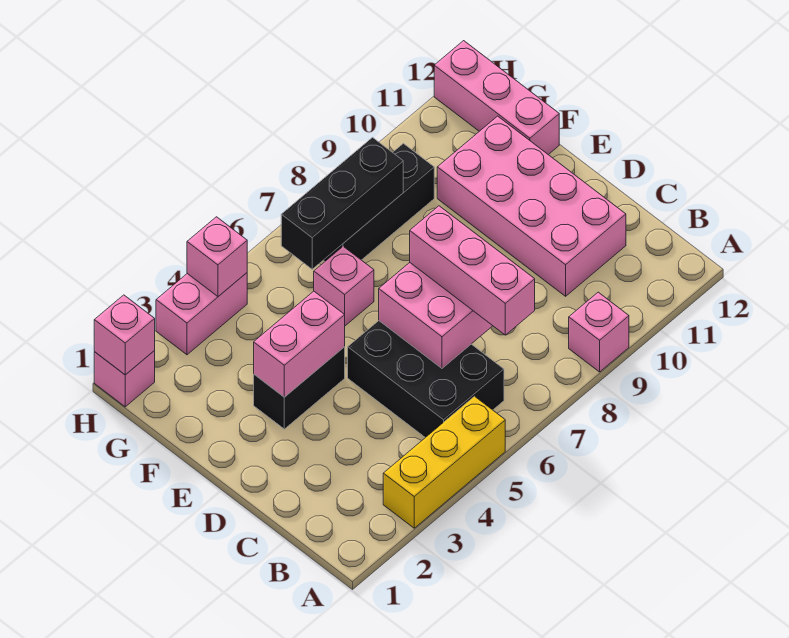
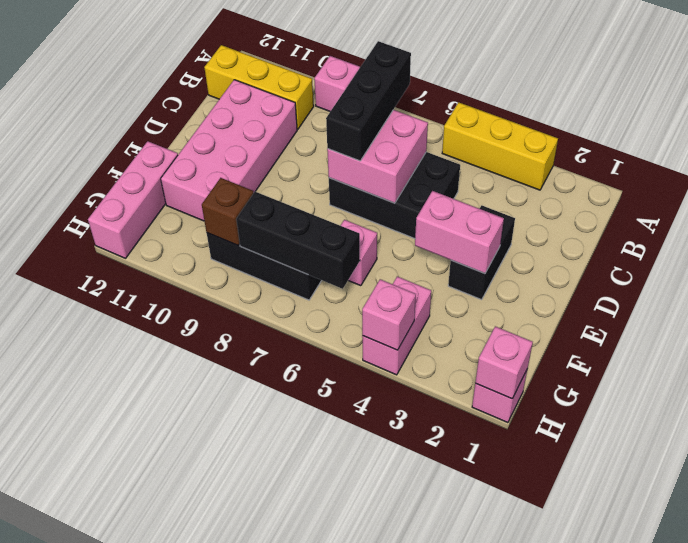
black 2x3 brick [348,321,504,438] -> black 2x3 brick turned to [329,152,460,239]
pink 1x3 brick [410,206,535,335] -> black 1x3 brick [326,41,411,161]
none -> yellow 1x3 brick [204,45,314,129]
black 1x2 brick [254,347,345,429] -> black 1x2 brick turned to [448,205,515,300]
none -> brown 1x1 brick [202,178,253,245]
pink 1x2 brick [156,273,247,355] -> pink 1x2 brick turned to [362,277,431,375]

